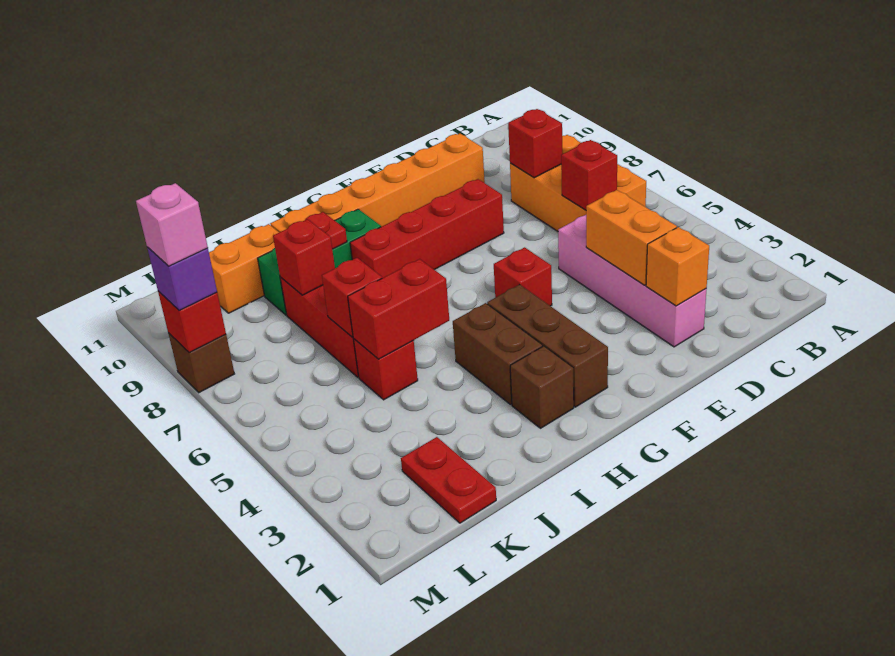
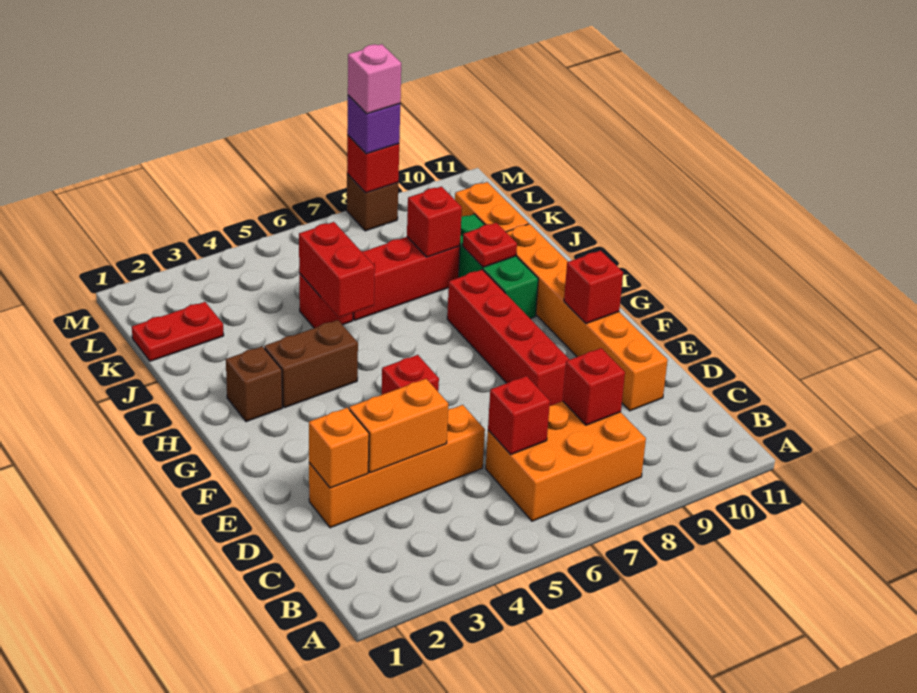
pink 1x4 brick [558,215,706,347] -> orange 1x4 brick [309,405,485,528]
brown 1x3 brick [487,285,608,407] -> none
red 1x1 brick [322,258,382,337] -> red 1x1 brick moved to [564,251,623,324]

